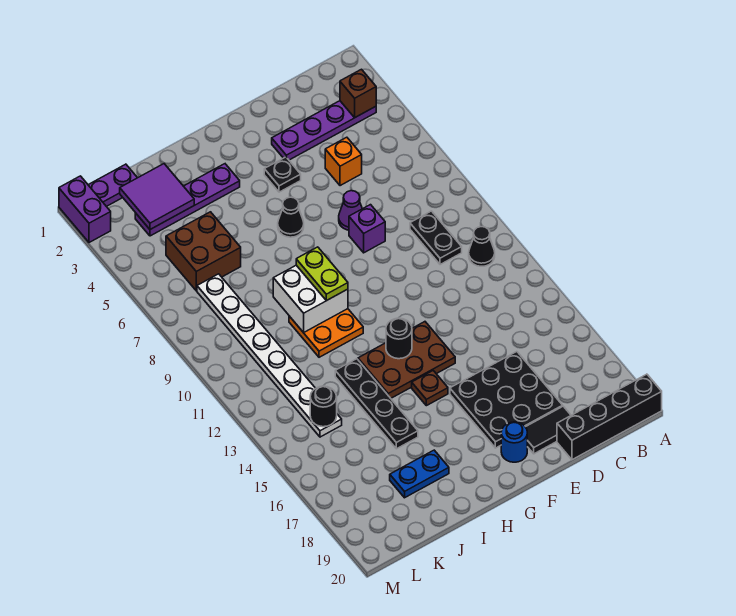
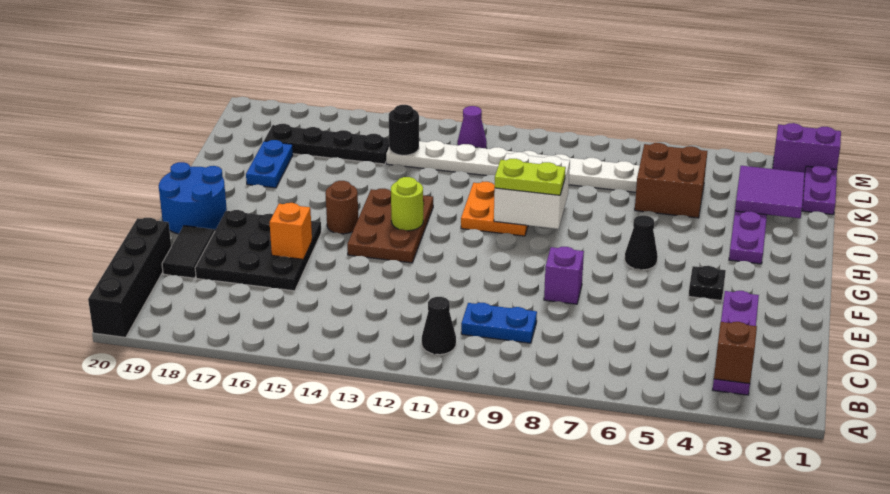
black 1x2 plate [410,211,462,265] -> blue 1x2 plate [461,303,537,343]
orange 1x1 brick [325,137,362,186] -> orange 1x1 brick moved to [270,203,312,259]
purple 1x1 cone [339,191,362,230] -> purple 1x1 cone moved to [457,106,487,148]
blue 1x1 round brick [501,422,527,462] -> blue 2x2 round brick [159,162,227,234]
black 1x1 round brick [386,318,412,359] -> lime 1x1 round brick [391,177,423,231]
brown 1x1 plate [412,371,448,406] -> brown 1x1 round brick [325,181,358,234]
black 1x4 plate [335,359,418,449] -> black 1x4 plate moved to [264,124,389,164]

